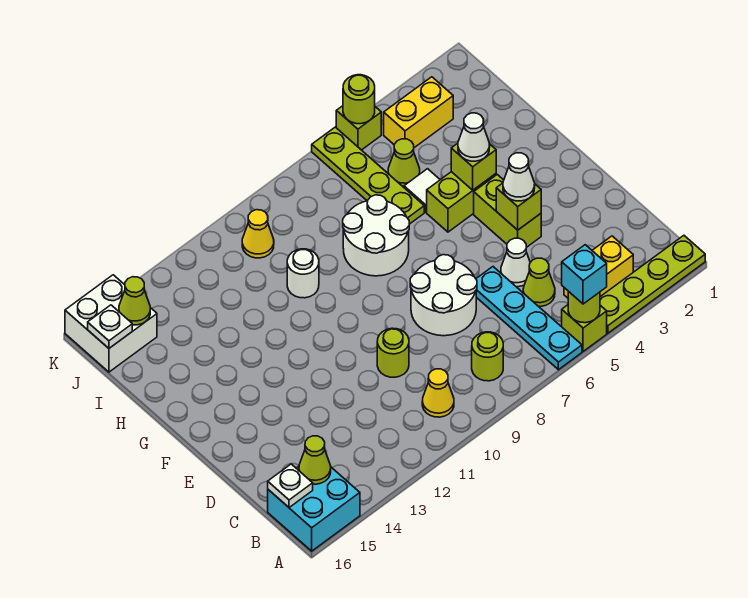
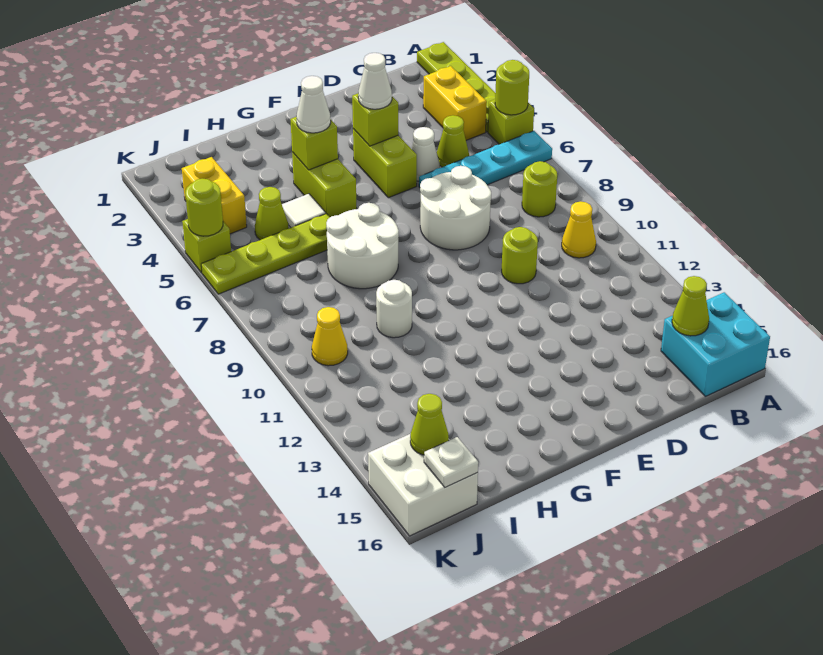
cyan 1x1 brick [562,245,607,304] -> none
white 1x1 plate [268,464,313,508] -> none
lime 1x2 brick [474,175,541,248] -> lime 1x2 brick turned to [353,129,417,198]

